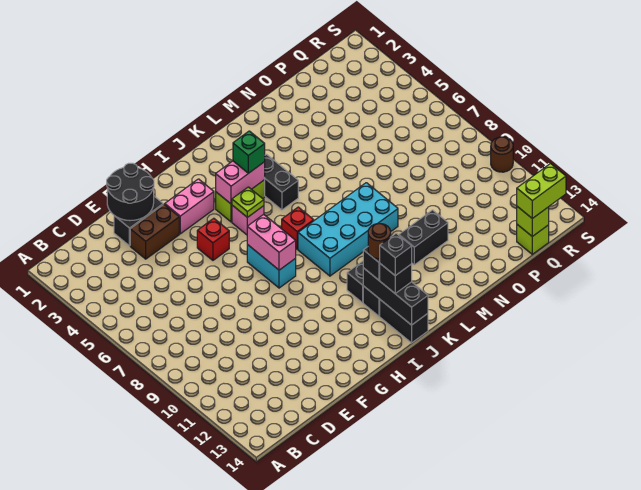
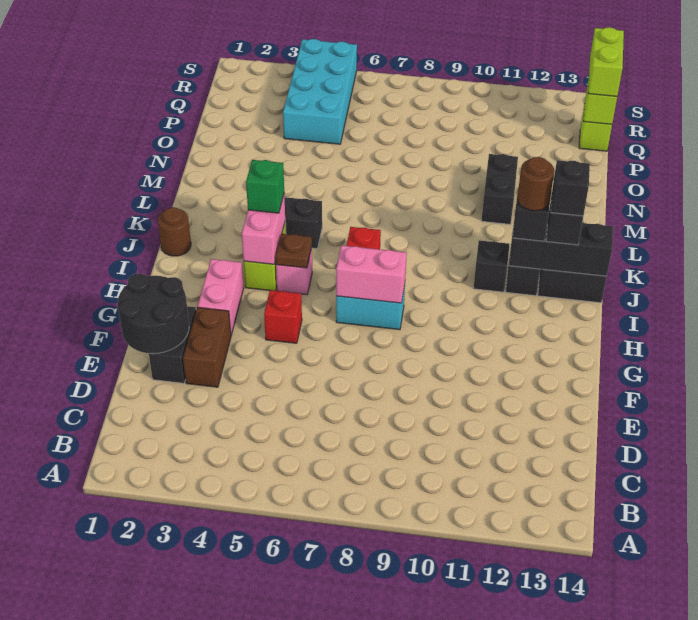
lime 1x1 plate [232,187,264,217] -> brown 1x1 plate [275,234,312,268]
cyan 2x4 brick [298,183,398,276] -> cyan 2x4 brick moved to [283,39,357,144]
brown 1x1 round brick [491,137,513,172] -> brown 1x1 round brick moved to [158,207,191,256]

